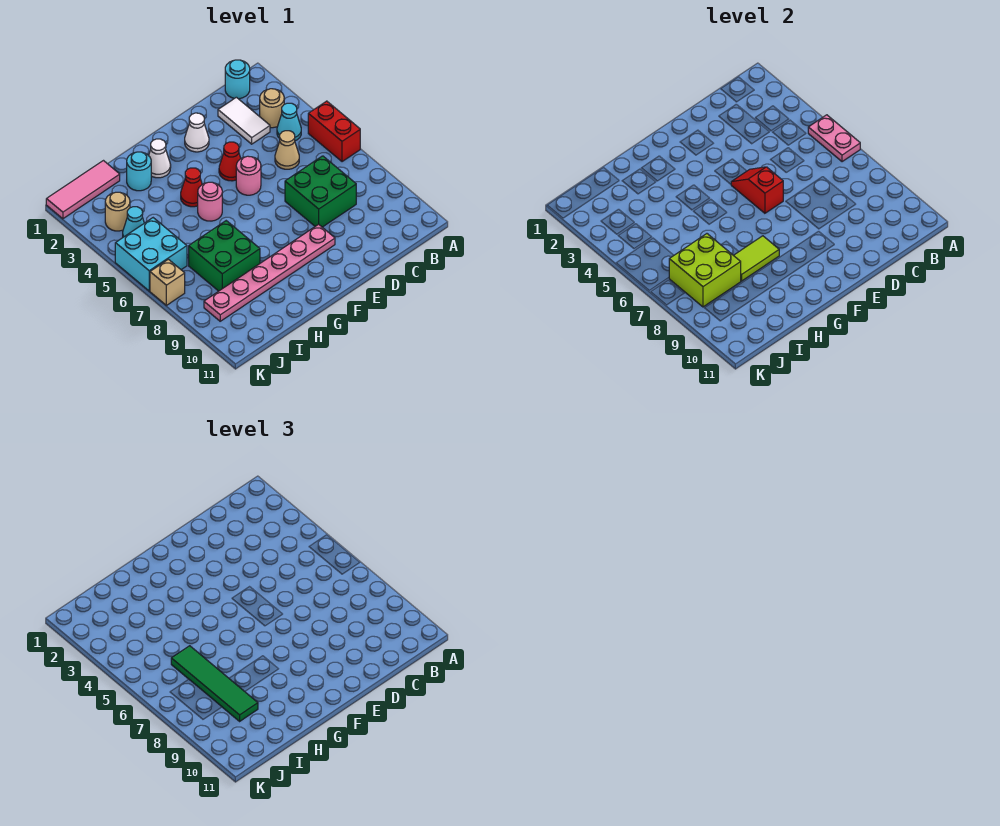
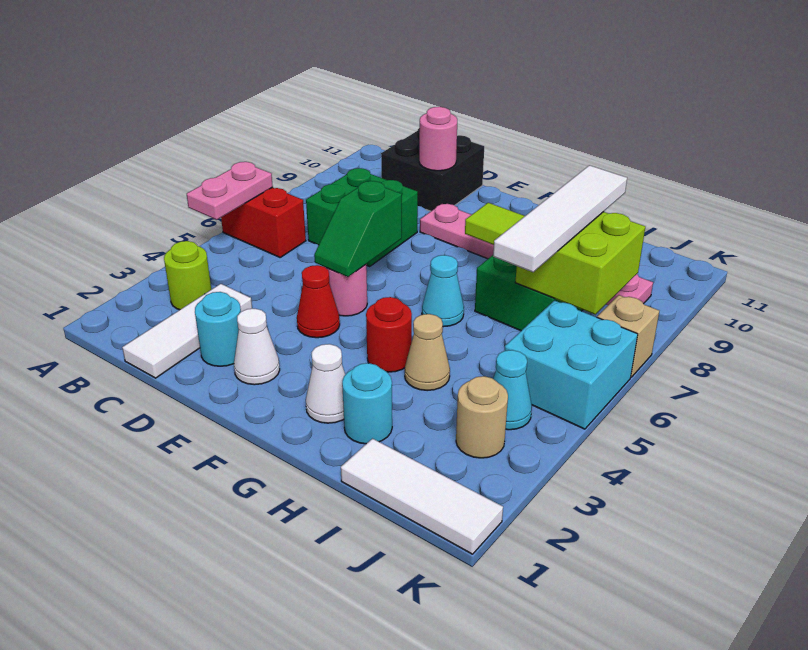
red 1x2 brick [308,101,360,162] -> red 1x2 brick turned to [221,187,306,257]
cyan 1x1 round brick [225,60,250,99] -> cyan 1x1 round brick moved to [195,292,241,366]
tan 1x1 round brick [260,89,284,128] -> lime 1x1 round brick [164,241,211,310]
cyan 1x1 cone [277,103,301,141] -> cyan 1x1 cone moved to [422,255,464,327]
white 1x2 tile [218,97,270,144] -> white 1x3 tile [122,284,252,378]
tan 1x1 cone [275,131,299,169] -> tan 1x1 cone moved to [405,314,450,391]
none -> black 2x2 brick [381,128,484,211]
red 1x2 slope [731,167,783,213] -> green 1x2 slope [314,181,402,277]
red 1x1 cone [181,168,202,207] -> red 1x1 round brick [366,297,412,372]
pink 1x1 round brick [198,182,222,221] -> pink 1x1 round brick moved to [419,107,457,171]
pink 1x3 tile [46,161,120,219] -> white 1x3 tile [341,439,503,554]
green 1x4 tile [171,646,258,721] -> white 1x4 tile [493,165,627,272]

